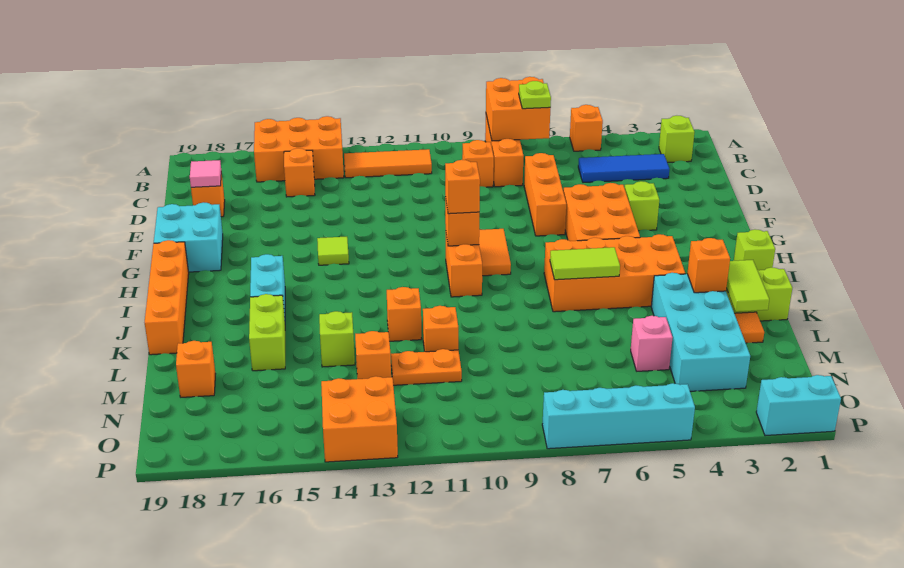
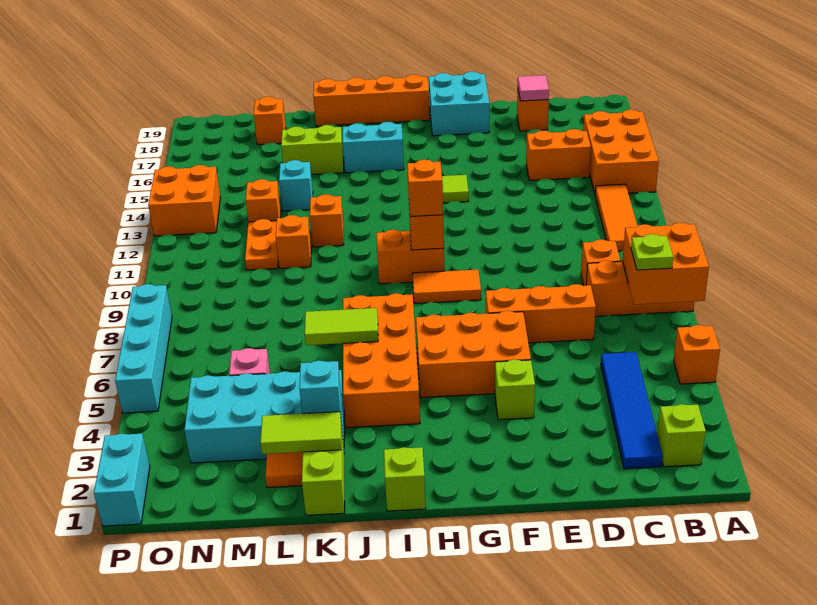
blue 1x3 tile [578,154,669,183] -> blue 1x4 tile [601,352,663,469]
orange 1x1 brick [284,148,315,197] -> orange 1x2 brick [526,129,591,181]
lime 1x2 tile [550,247,620,280] -> lime 1x2 tile turned to [305,308,378,345]
orange 1x1 brick [687,238,730,293] -> cyan 1x1 brick [299,361,341,415]
lime 1x1 brick [319,311,355,367] -> cyan 1x1 brick [279,160,313,211]

